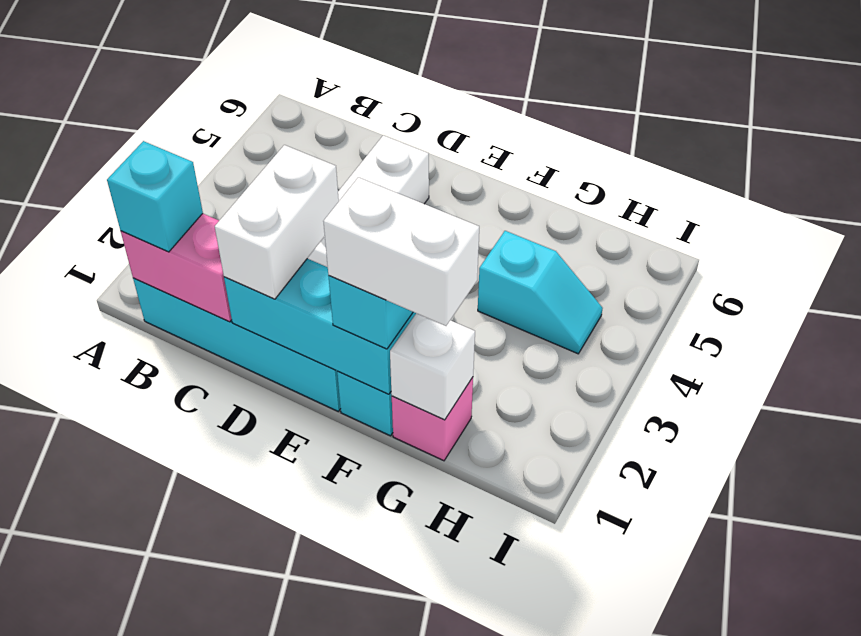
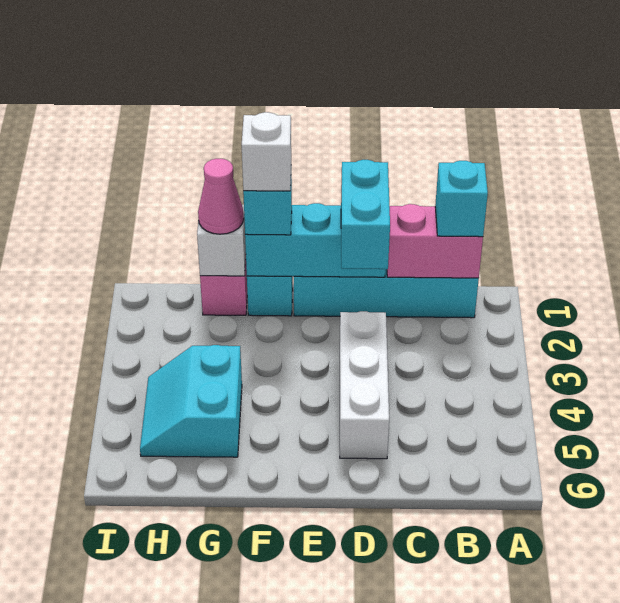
white 1x2 brick [215,145,339,299] -> cyan 1x2 brick [341,160,390,269]
white 1x2 brick [323,177,479,326] -> white 1x1 brick [242,112,291,191]
none -> pink 1x1 cone [198,159,244,234]
cyan 1x2 slope [478,231,602,354] -> cyan 2x2 slope [140,345,242,457]

